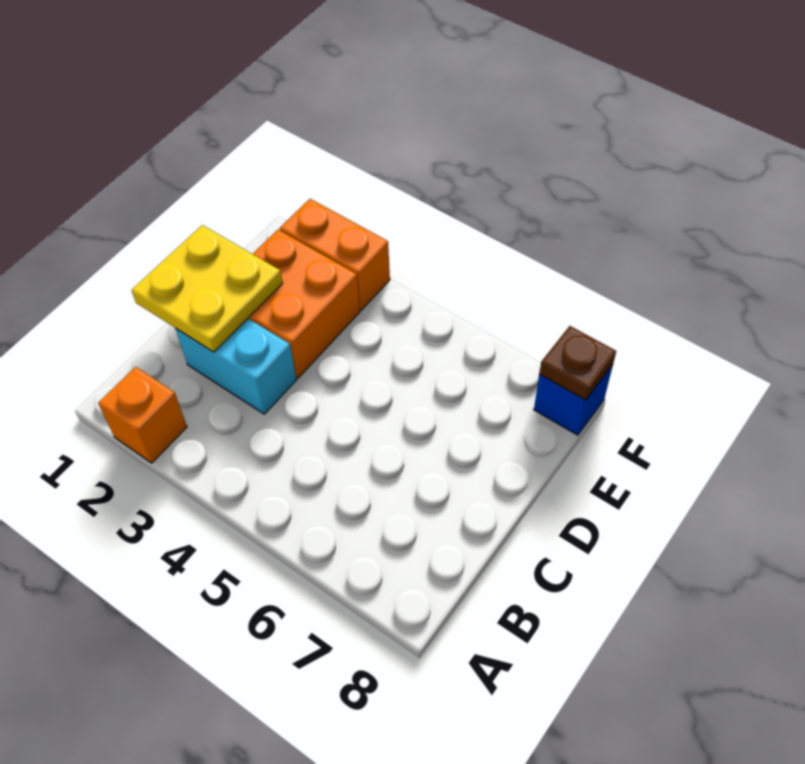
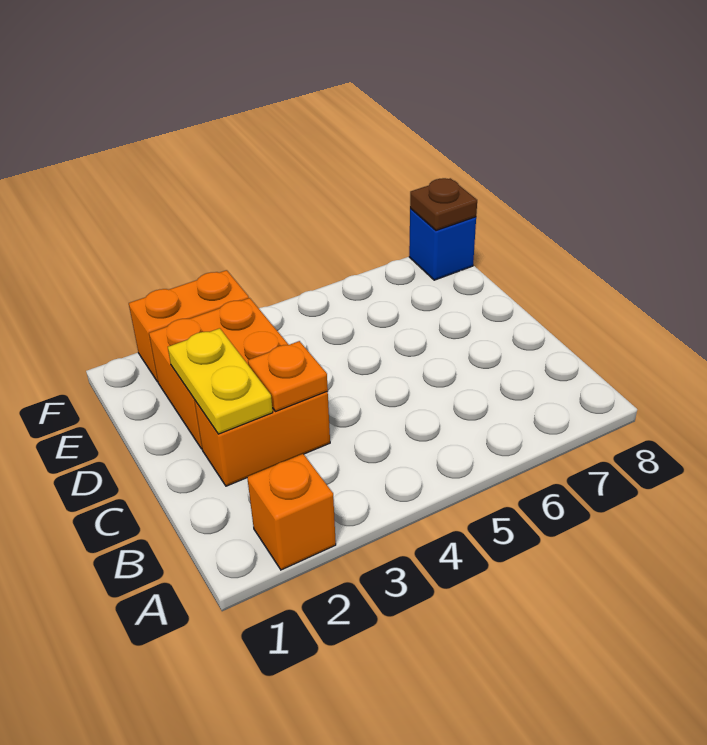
yellow 2x2 plate [132,225,283,352] -> yellow 1x2 plate [168,328,273,434]
cyan 1x2 brick [176,318,297,414] -> orange 1x2 brick [194,391,330,486]
none -> orange 1x1 plate [248,341,328,412]

